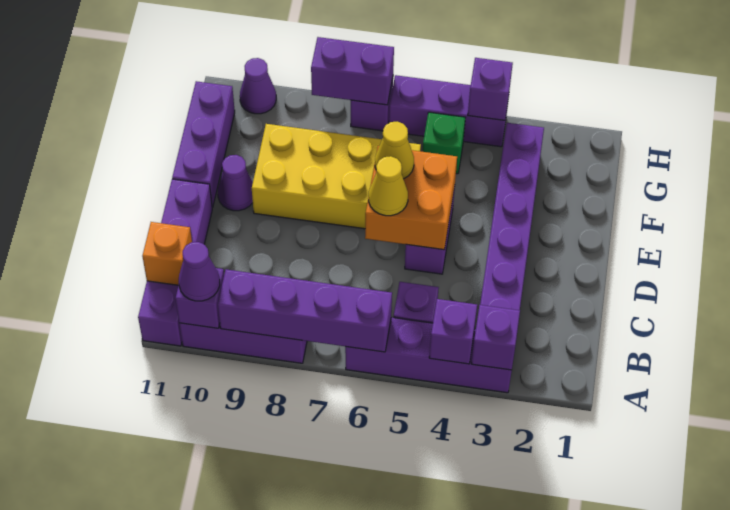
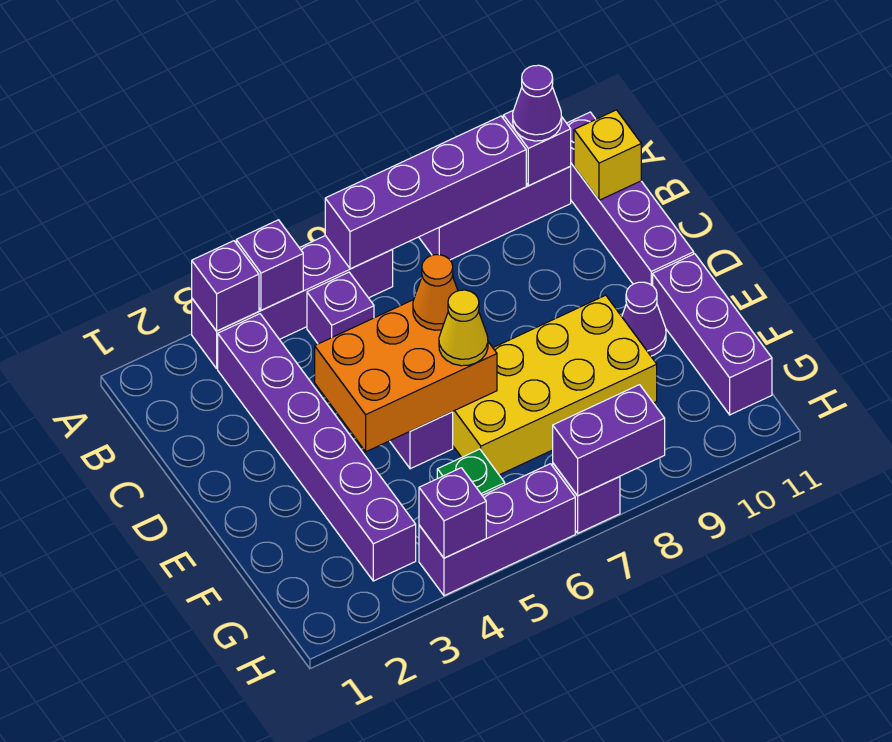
orange 1x1 brick [142,222,192,285] -> yellow 1x1 brick [574,110,641,200]
orange 2x2 brick [365,146,457,250] -> orange 2x3 brick [315,300,497,452]
yellow 1x1 cone [369,156,408,216] -> orange 1x1 cone [413,255,458,330]
purple 1x1 cone [240,58,276,114] -> none

